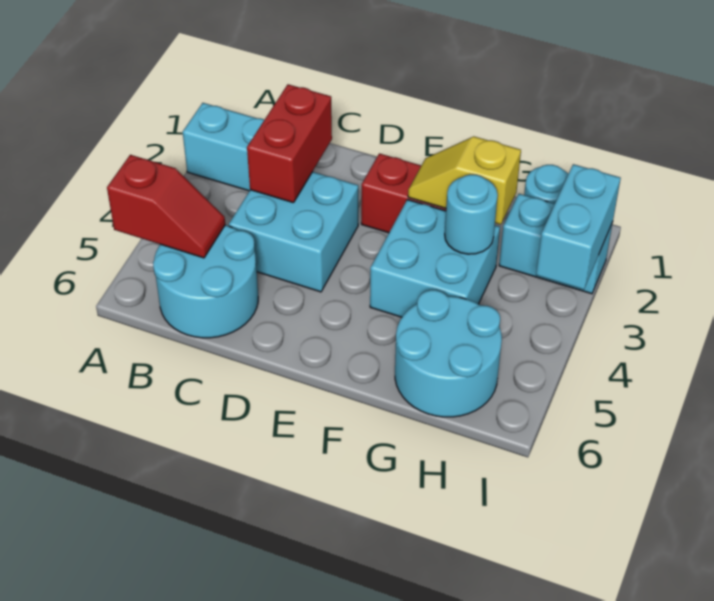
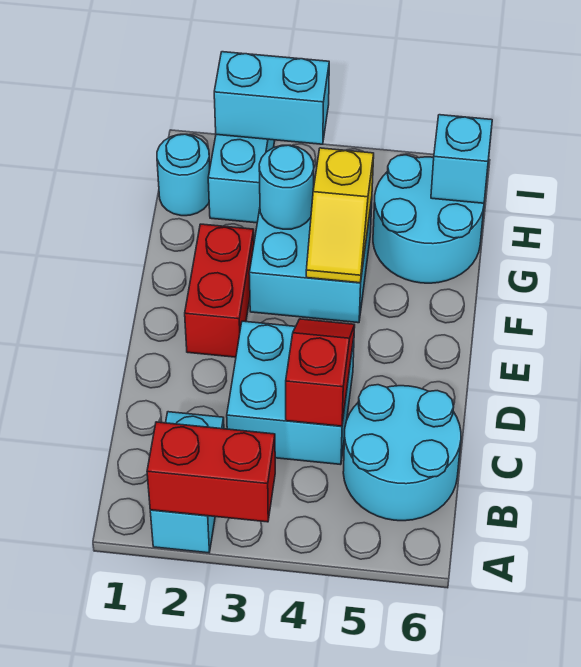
red 1x2 slope [107,155,225,258] -> red 1x2 slope moved to [286,319,355,426]
red 1x2 brick [247,84,332,203] -> red 1x2 brick moved to [147,422,275,522]
yellow 1x2 slope [408,137,521,225] -> yellow 1x2 slope moved to [306,148,374,283]
none -> cyan 1x1 brick [431,115,492,203]

